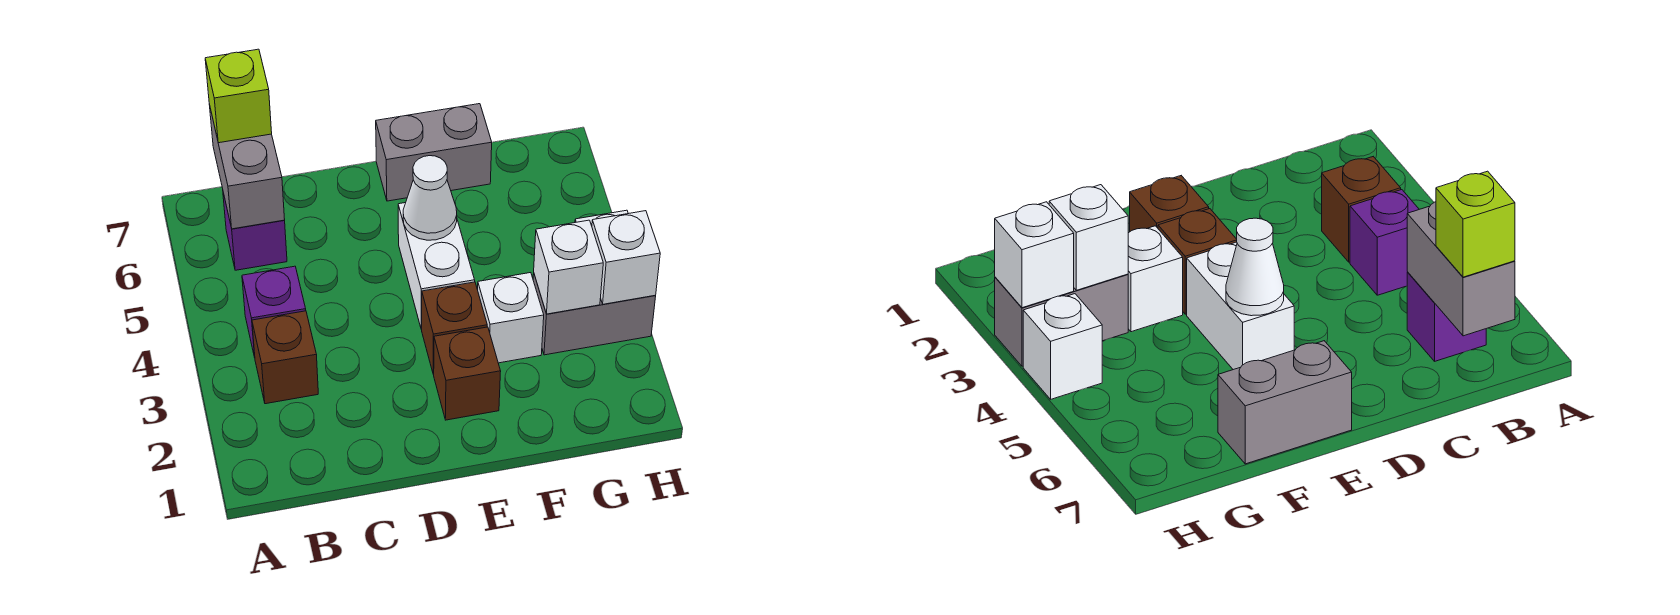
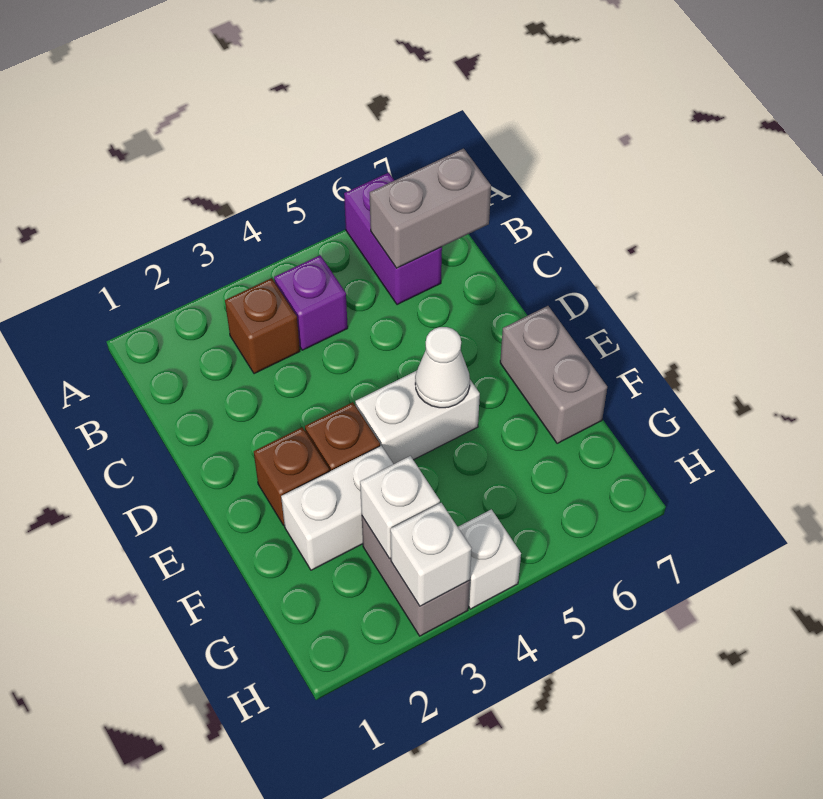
purple 1x1 brick [223,193,287,270] -> purple 1x2 brick [344,173,442,305]
lime 1x1 brick [205,49,272,143] -> none
white 1x1 brick [478,273,544,363] -> white 1x2 brick [281,446,393,570]

